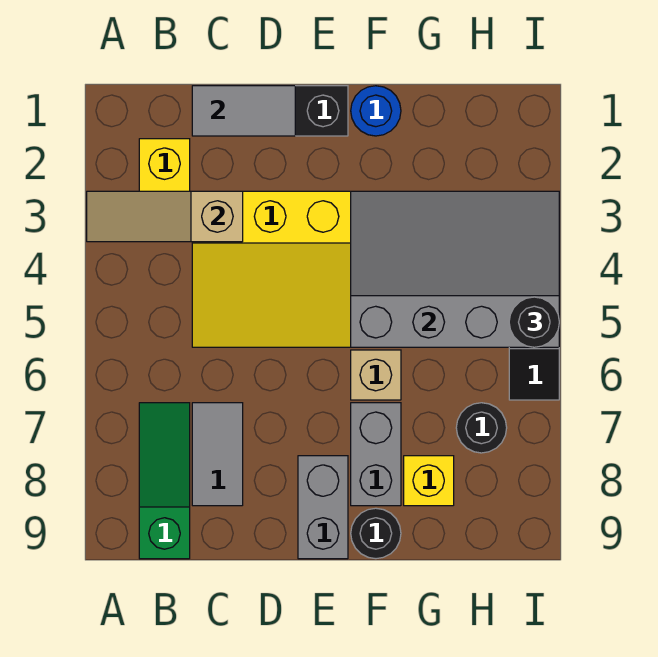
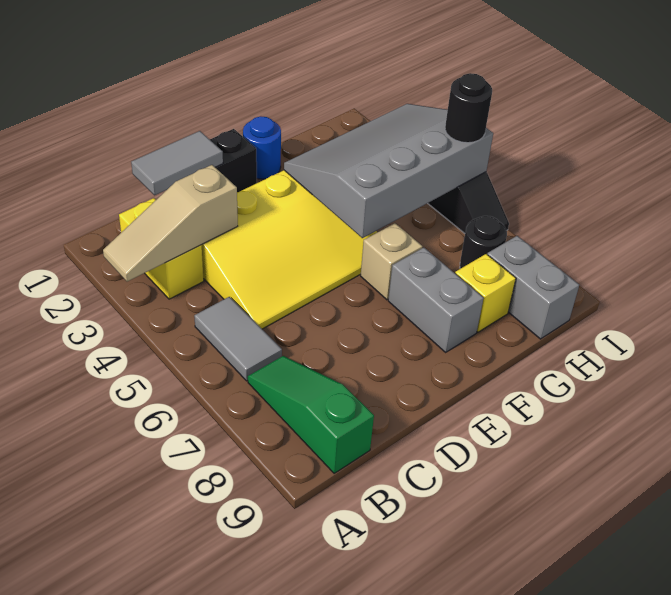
grey 1x2 tile [192,403,243,506] -> grey 1x2 tile moved to [194,297,282,381]
grey 1x2 brick [298,456,348,559] -> grey 1x2 brick moved to [487,236,579,339]
black 1x1 round brick [351,508,401,559] -> none

